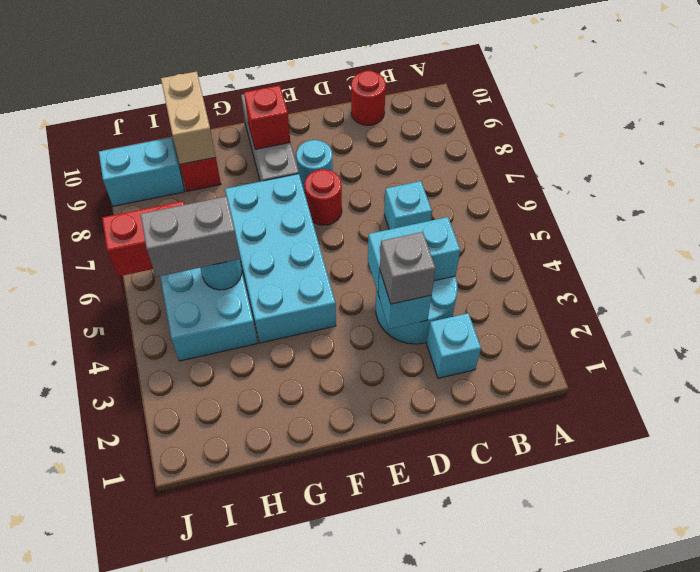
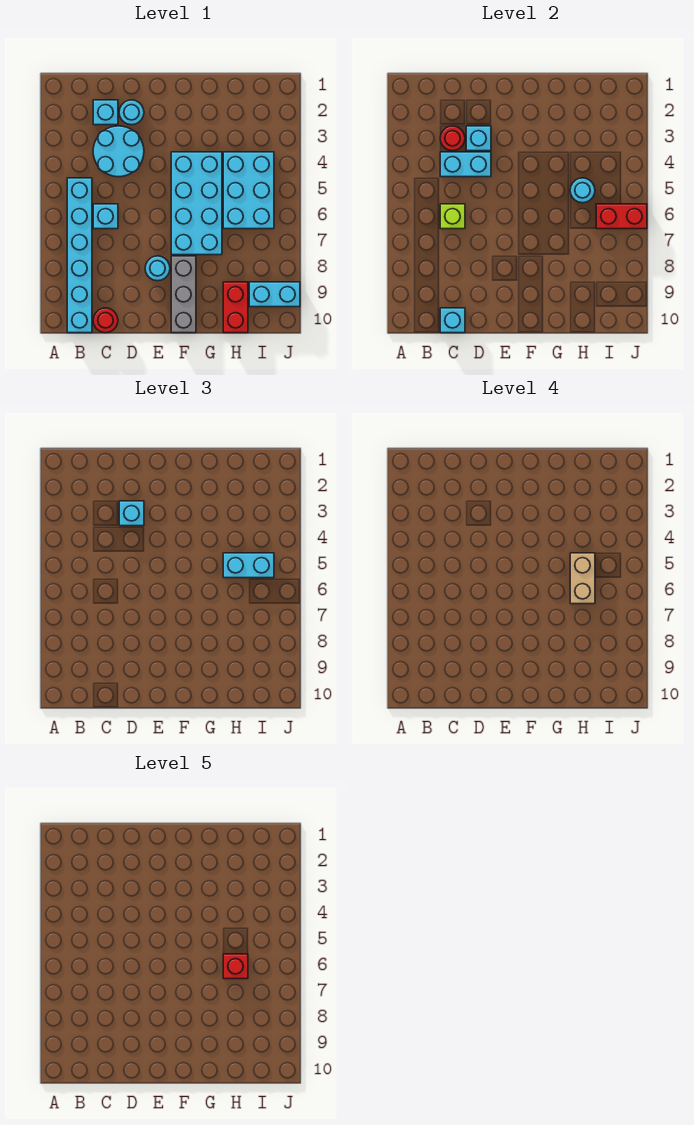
none -> cyan 1x6 brick [67,178,92,333]
none -> lime 1x1 brick [440,204,465,229]
none -> cyan 1x1 brick [440,308,465,333]
none -> cyan 1x1 round brick [119,100,144,125]
grey 1x1 brick [380,232,435,304] -> cyan 1x1 brick [119,501,144,526]
red 1x1 round brick [305,169,342,225] -> red 1x1 round brick moved to [440,126,465,151]
red 1x1 brick [244,85,290,149] -> red 1x1 brick moved to [223,954,248,979]
grey 1x2 brick [141,196,240,277] -> cyan 1x2 brick [223,553,274,578]
tan 1x2 brick [161,71,216,164] -> tan 1x2 brick moved to [570,553,595,604]

